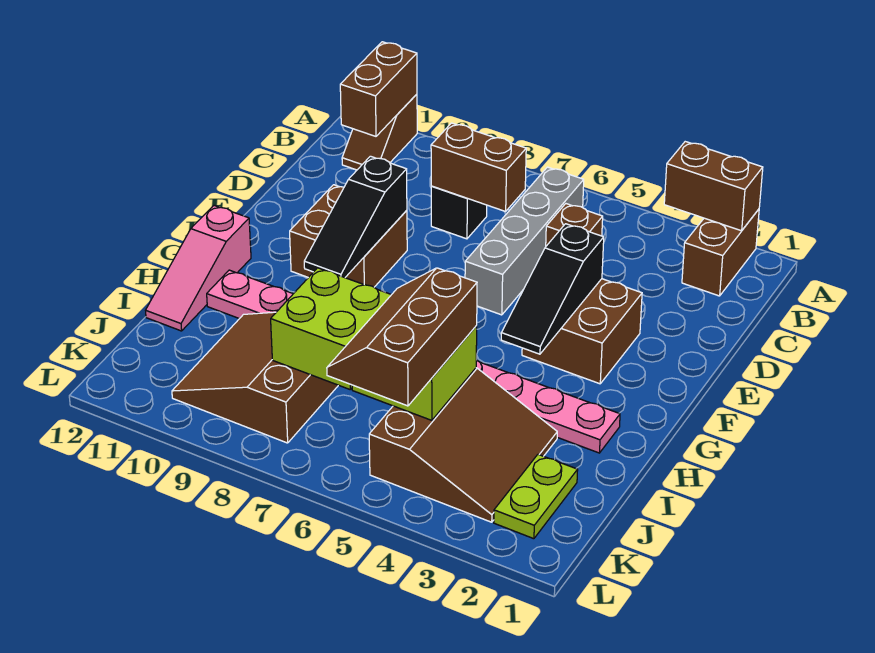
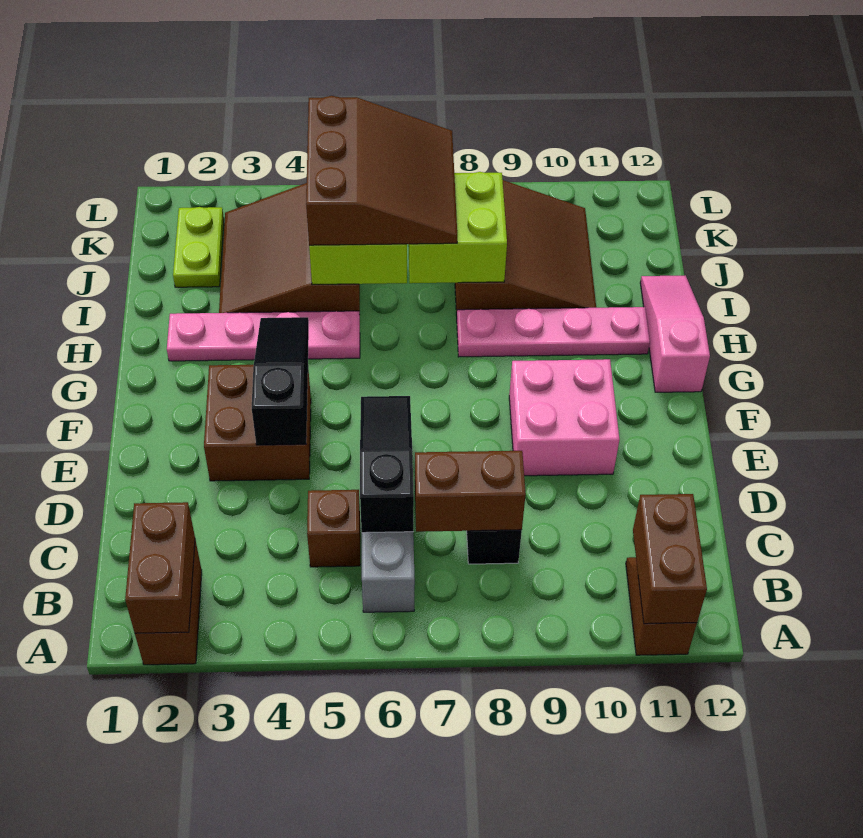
brown 1x2 brick [664,142,763,231] -> brown 1x2 brick turned to [125,502,195,633]
brown 2x2 brick [290,185,407,287] -> pink 2x2 brick [509,359,620,476]
black 1x3 slope [304,156,407,278] -> black 1x3 slope moved to [360,396,414,533]
brown 2x3 slope [327,268,477,406] -> brown 3x3 slope [306,96,457,246]

